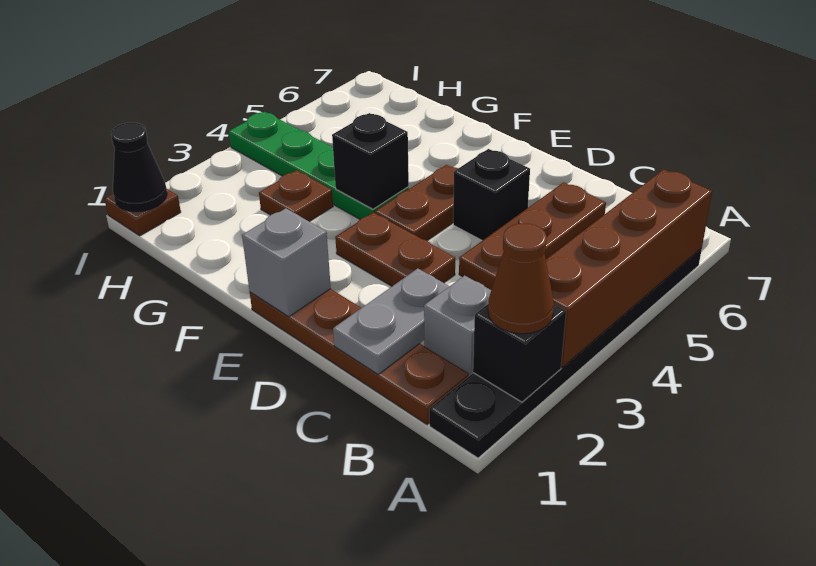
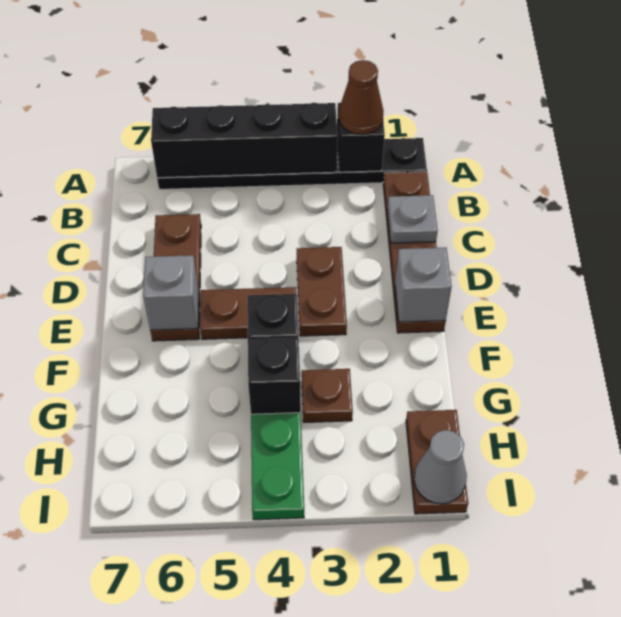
brown 1x4 brick [546,169,712,367] -> black 1x4 brick [151,103,338,178]
grey 1x1 brick [424,275,491,376] -> grey 1x1 brick moved to [143,255,198,330]
grey 1x2 plate [333,268,449,374] -> grey 1x1 plate [388,195,438,243]
brown 1x3 plate [459,182,606,290] -> brown 1x3 plate turned to [151,214,201,341]
black 1x1 brick [453,149,530,241] -> black 1x1 brick moved to [248,337,301,414]
brown 1x1 plate [104,188,181,236] -> brown 1x2 plate [406,410,468,514]
black 1x1 cone [111,123,167,212] -> grey 1x1 cone [414,430,467,504]

